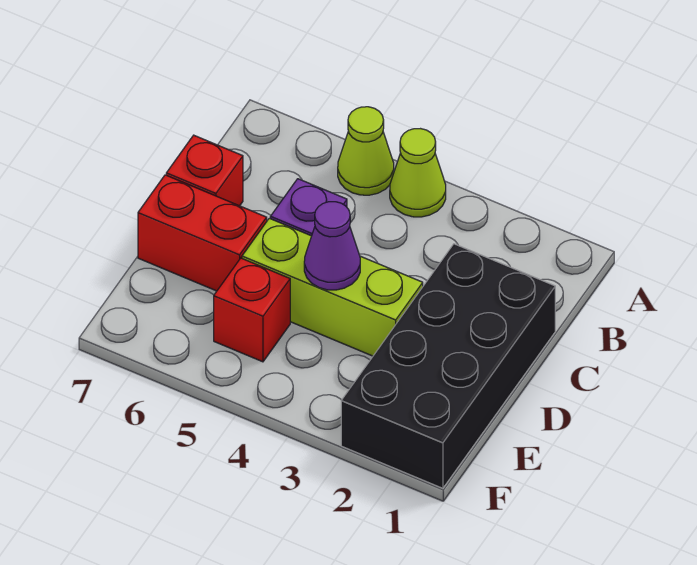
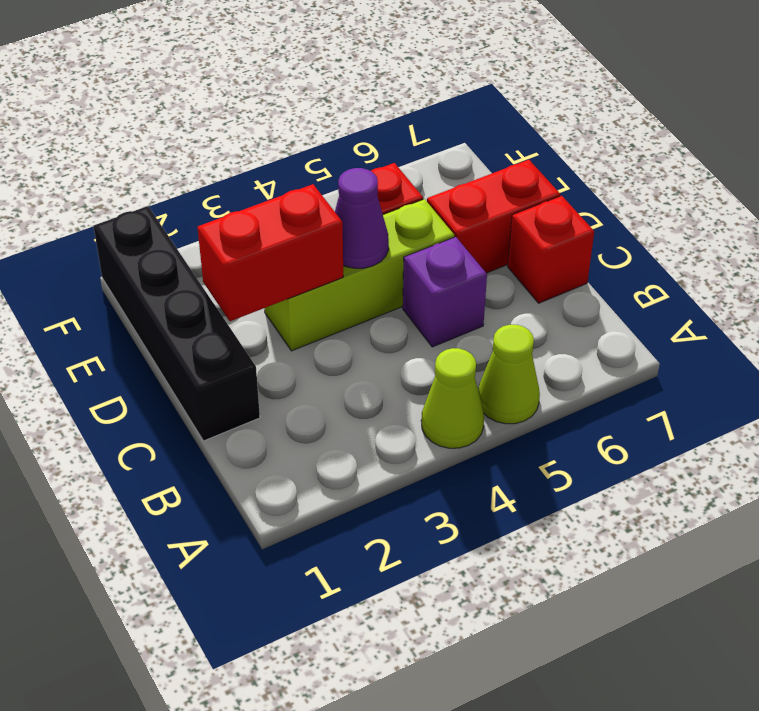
black 2x4 brick [341,244,555,488] -> black 1x4 brick [94,206,260,441]
none -> red 1x2 brick [197,184,343,321]

